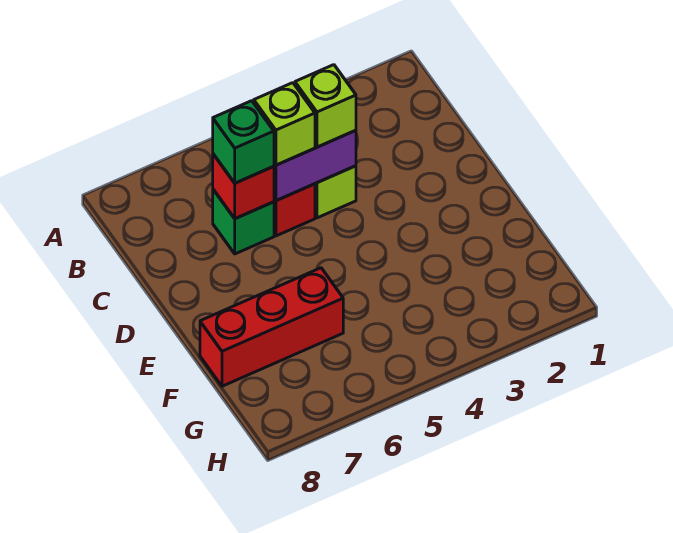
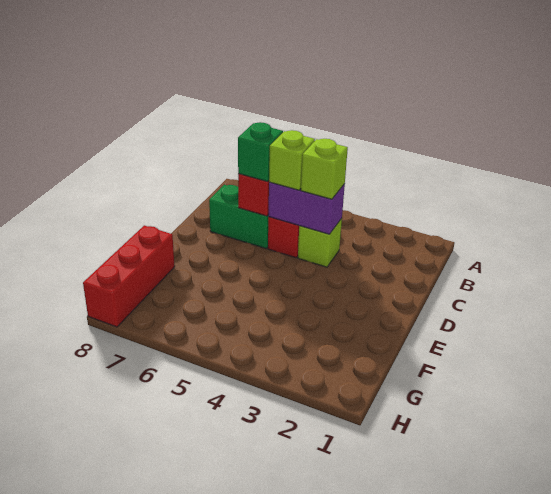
green 1x1 brick [213,189,274,254] -> green 1x2 brick [209,185,268,248]
red 1x3 brick [200,268,343,386] -> red 1x3 brick turned to [83,225,175,327]

